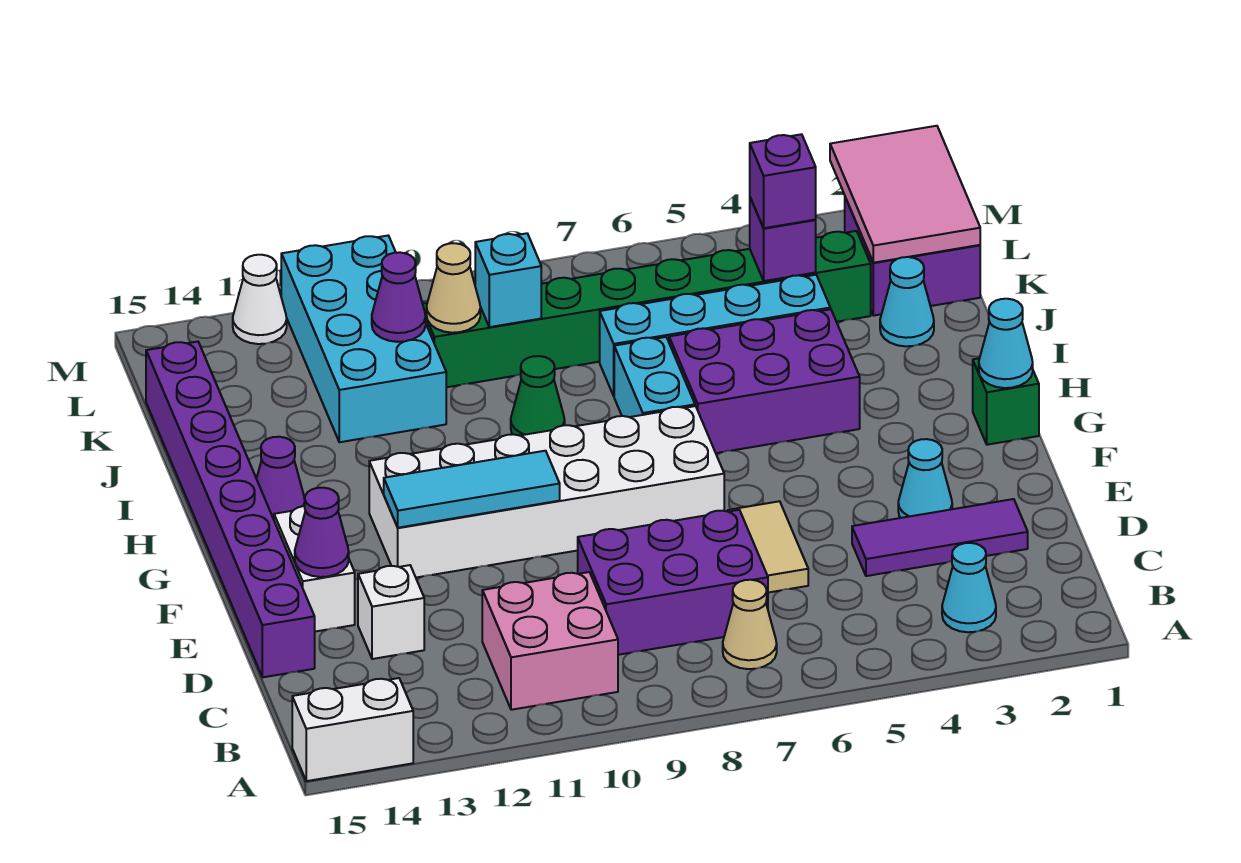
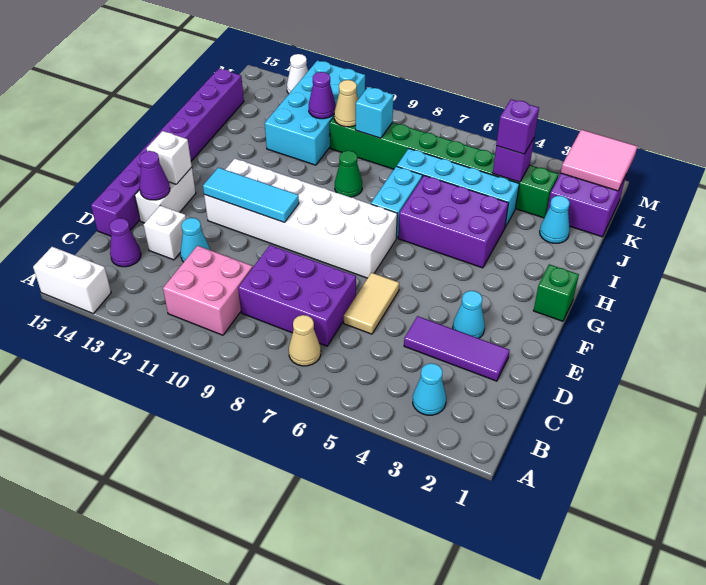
none -> white 1x1 brick [147,131,192,184]
cyan 1x1 cone [979,299,1033,388] -> cyan 1x1 cone moved to [180,218,210,262]
purple 1x1 cone [256,437,305,519] -> purple 1x1 cone moved to [109,218,141,267]
pink 2x3 tile [830,126,980,263] -> pink 2x2 tile [561,130,637,191]

